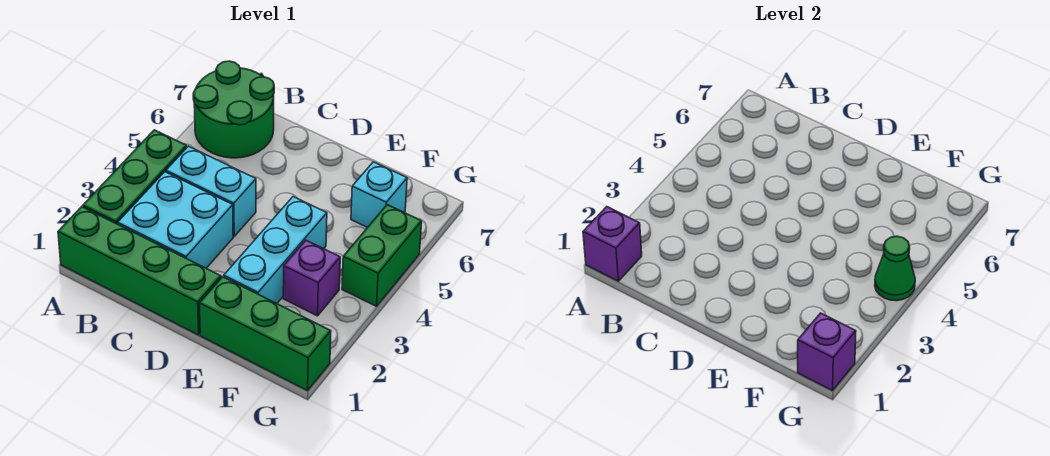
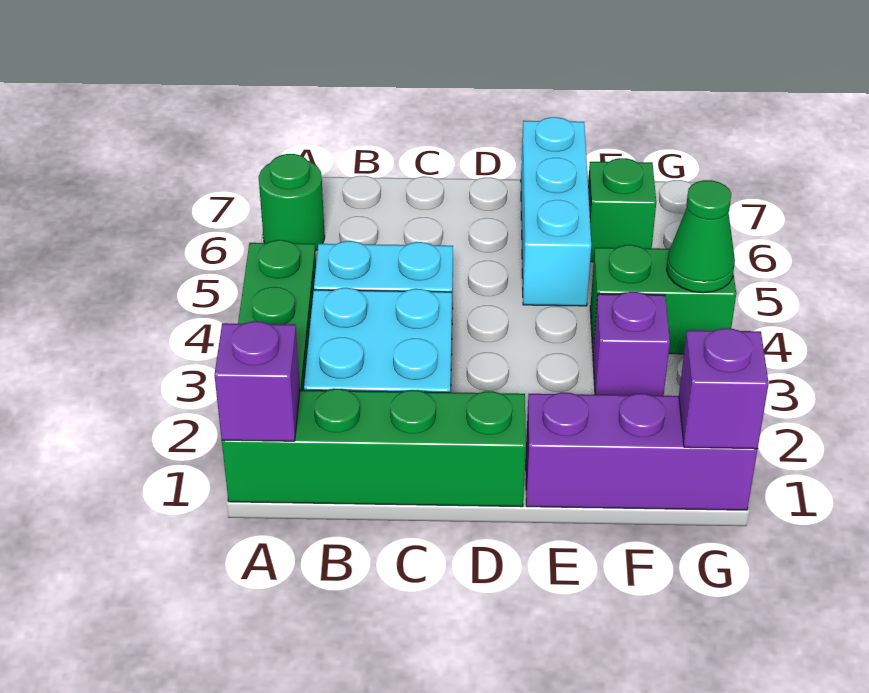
green 2x2 round brick [193,61,274,158] -> green 1x1 round brick [259,154,325,251]
green 1x3 brick [199,277,331,391] -> purple 1x3 brick [526,392,757,510]
cyan 1x3 brick [224,197,327,303] -> cyan 1x3 brick moved to [521,117,591,306]
cyan 1x1 brick [351,162,407,228] -> green 1x1 brick [588,158,656,262]
green 1x2 brick [342,205,422,306] -> green 1x2 brick turned to [590,245,736,354]

